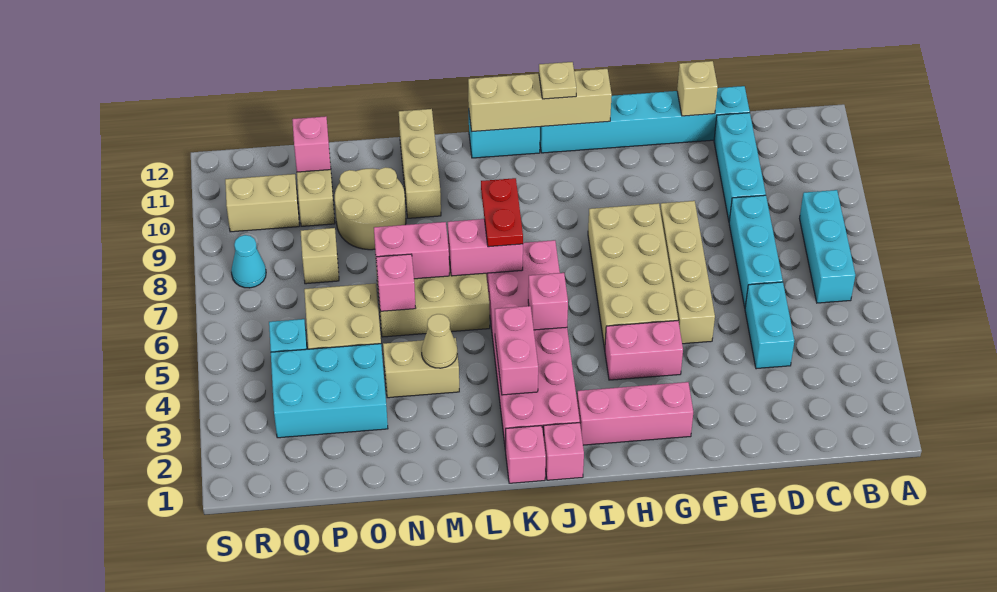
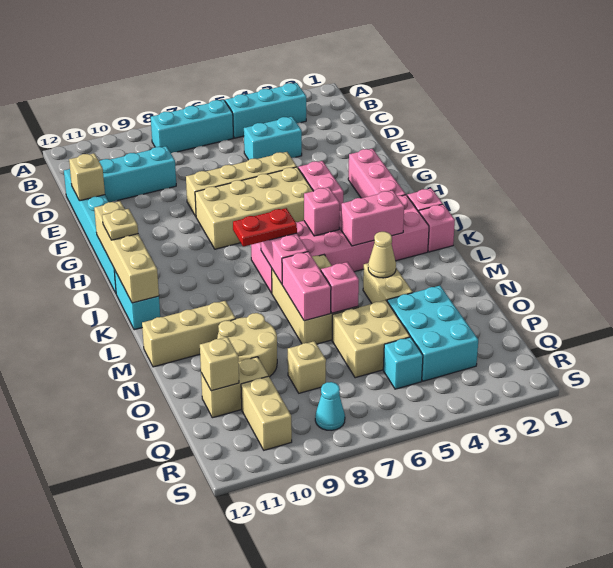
cyan 1x3 brick [729,195,783,307] -> cyan 1x3 brick moved to [225,83,306,138]
pink 1x1 brick [292,116,331,172] -> tan 1x1 brick [200,337,239,391]

